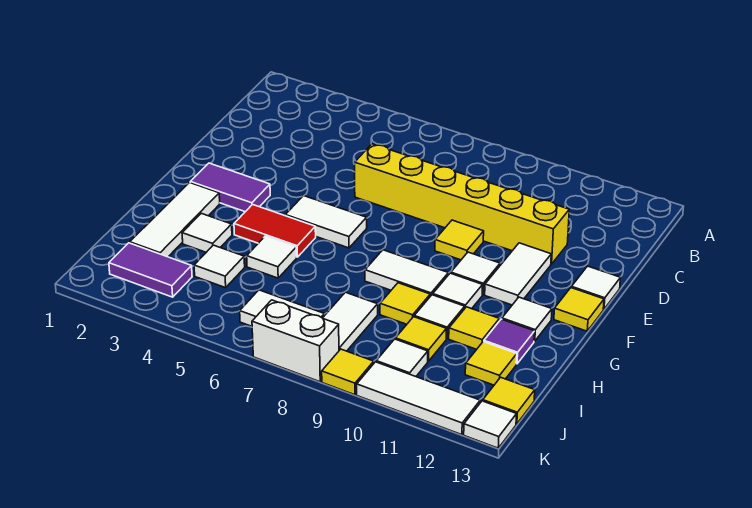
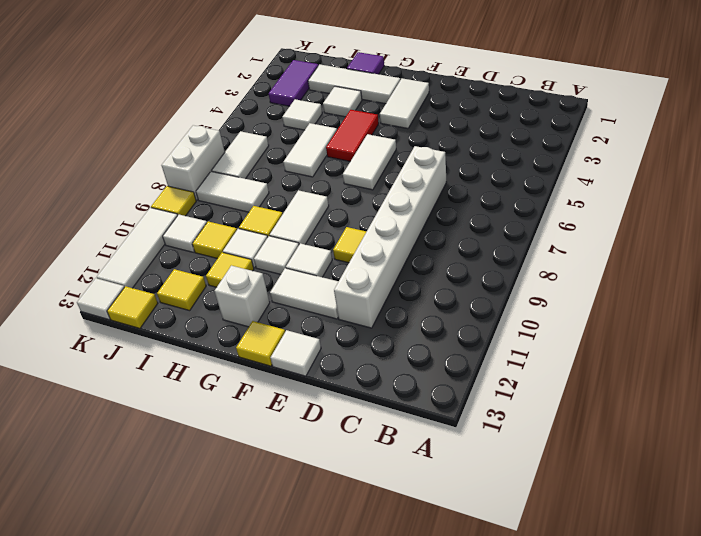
yellow 1x6 brick [355,144,569,264] -> white 1x6 brick [334,146,446,328]
purple 1x2 tile [190,163,270,212] -> white 1x2 tile [380,78,429,129]
white 1x1 tile [502,297,552,341] -> white 1x1 brick [215,266,270,327]
white 1x1 tile [247,236,297,278] -> white 1x2 tile [283,123,337,177]
purple 1x1 tile [484,319,535,364] -> purple 1x1 tile moved to [347,52,384,74]

